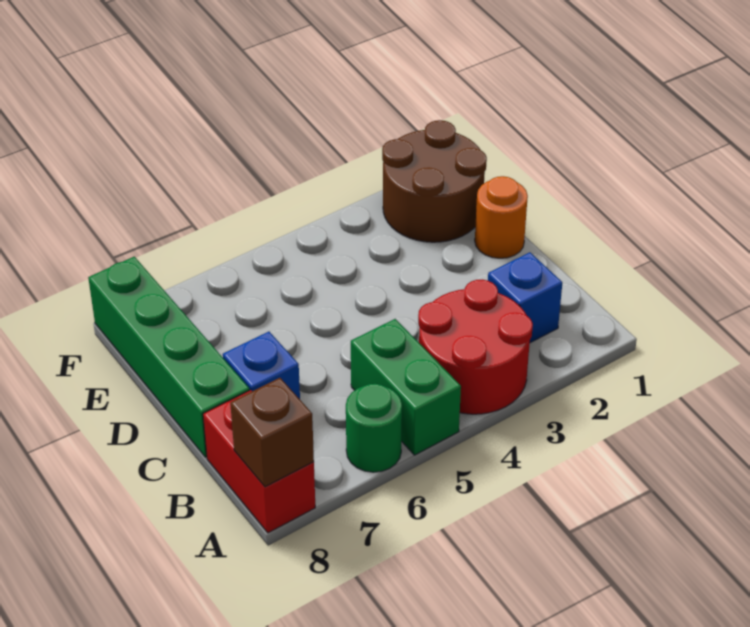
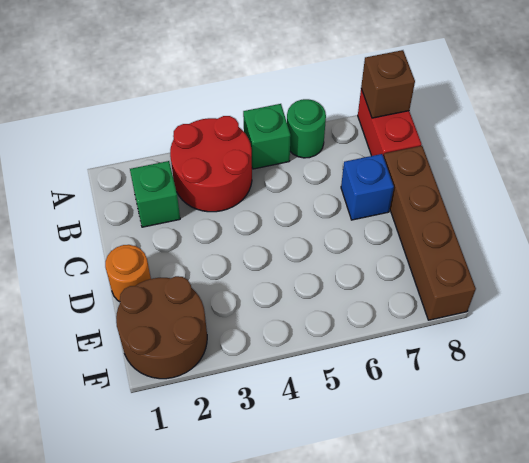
green 1x2 brick [351,319,461,455] -> green 1x1 brick [243,104,291,169]
blue 1x1 brick [488,252,562,343] -> green 1x1 brick [130,161,180,227]
green 1x4 brick [88,257,250,457] -> brown 1x4 brick [384,146,476,320]

